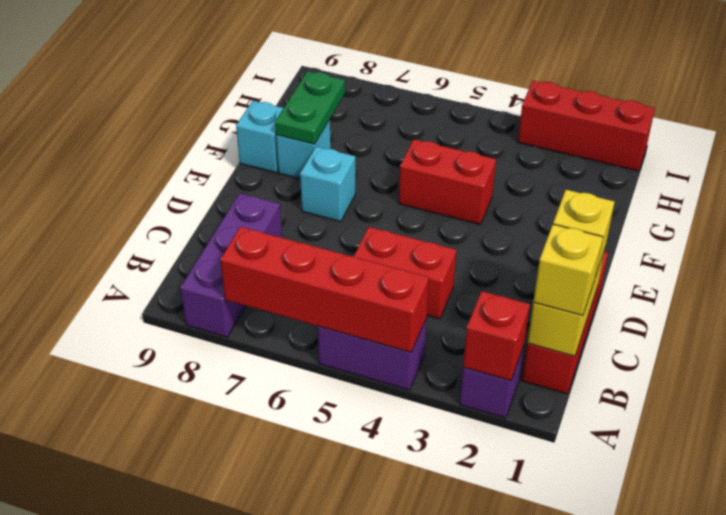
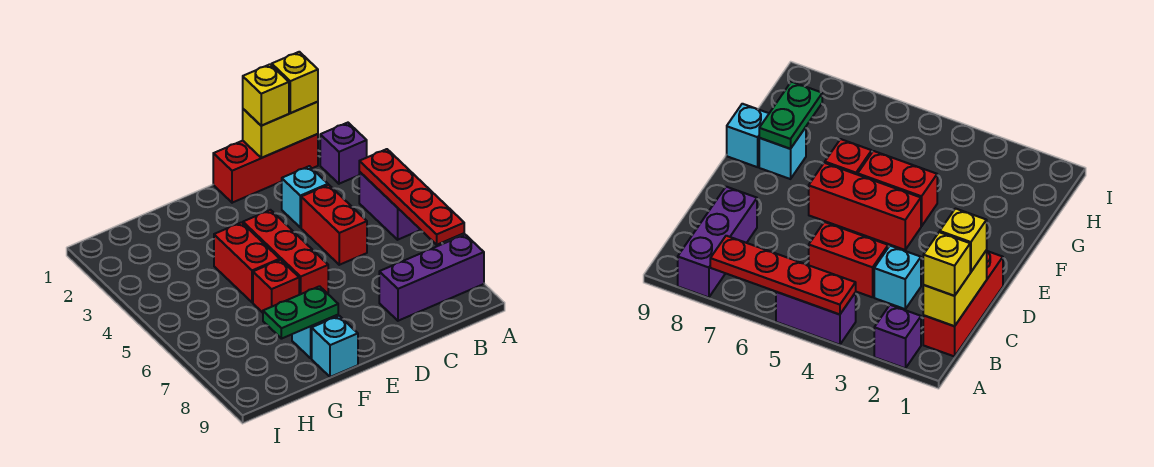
red 1x1 brick [463,291,530,381] -> red 1x1 brick moved to [253,260,299,313]
red 1x4 brick [220,227,429,352] -> red 1x4 plate [359,149,464,245]
cyan 1x1 brick [300,147,356,222] -> cyan 1x1 brick moved to [282,166,328,227]
red 1x3 brick [518,81,655,171] -> red 1x3 brick moved to [243,210,328,295]

